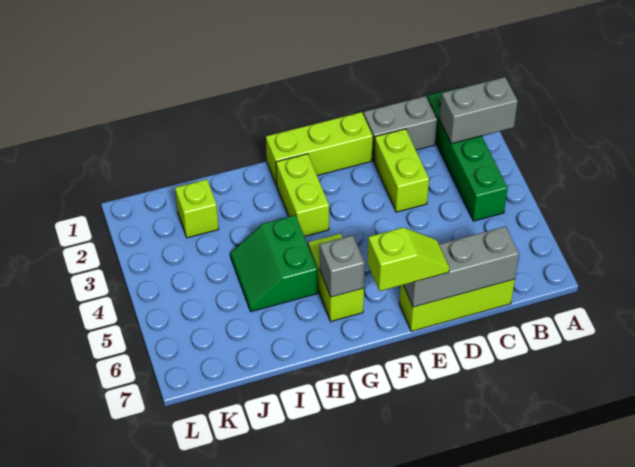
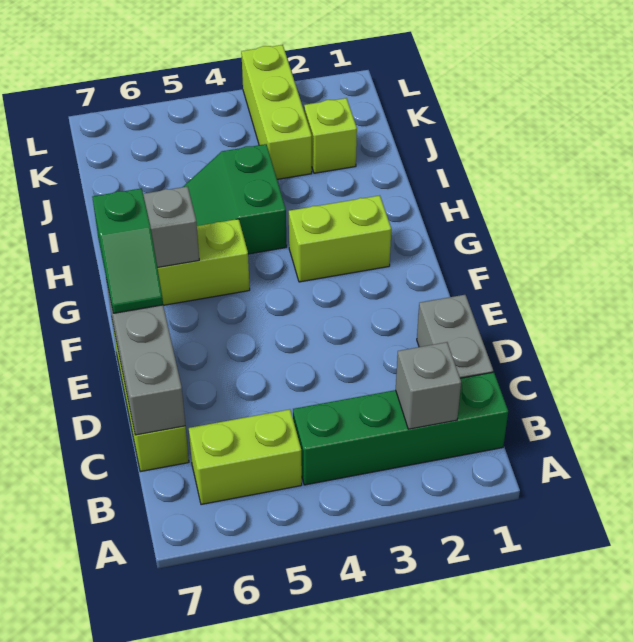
grey 1x2 brick [440,77,518,144] -> grey 1x1 brick [396,342,461,429]
lime 1x2 brick [374,129,429,212] -> lime 1x2 brick moved to [189,409,302,505]
lime 1x3 brick [266,112,373,186] -> lime 1x3 brick moved to [241,45,312,179]
lime 1x2 slope [367,227,449,291] -> green 1x2 slope [92,188,163,313]
green 2x2 slope [230,215,318,312] -> green 2x2 slope turned to [183,144,287,254]

